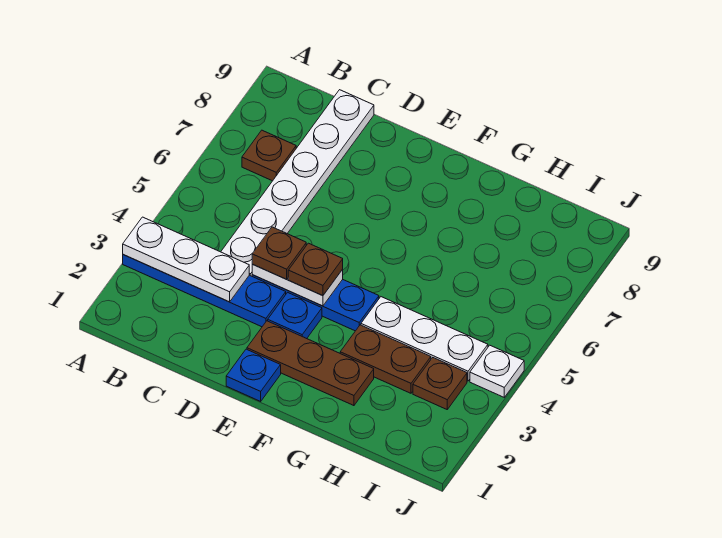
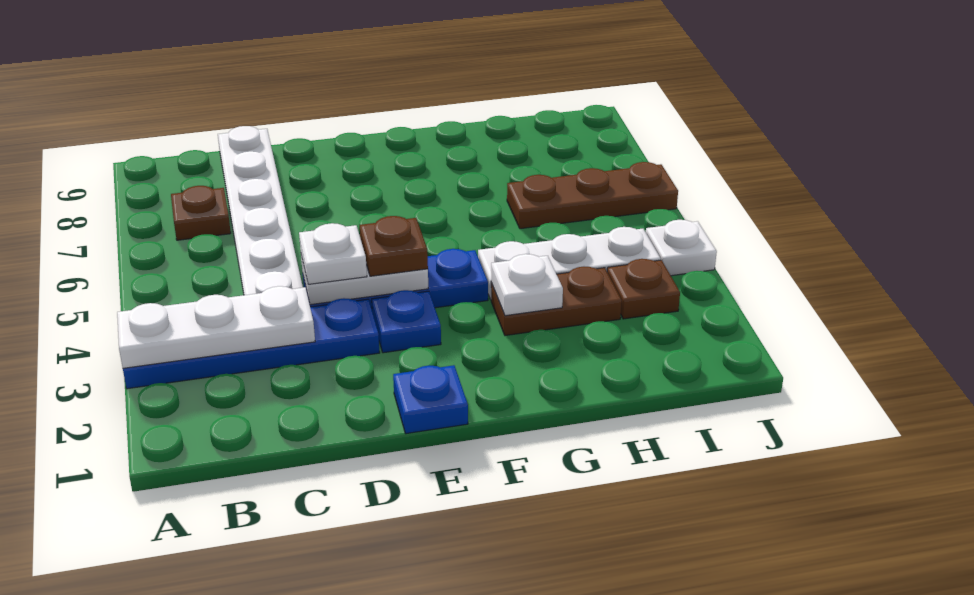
brown 1x1 plate [252,227,306,279] -> white 1x1 plate [299,223,367,284]
brown 1x3 plate [247,321,374,406] -> brown 1x3 plate moved to [507,162,678,229]
none -> white 1x1 plate [491,254,563,316]

